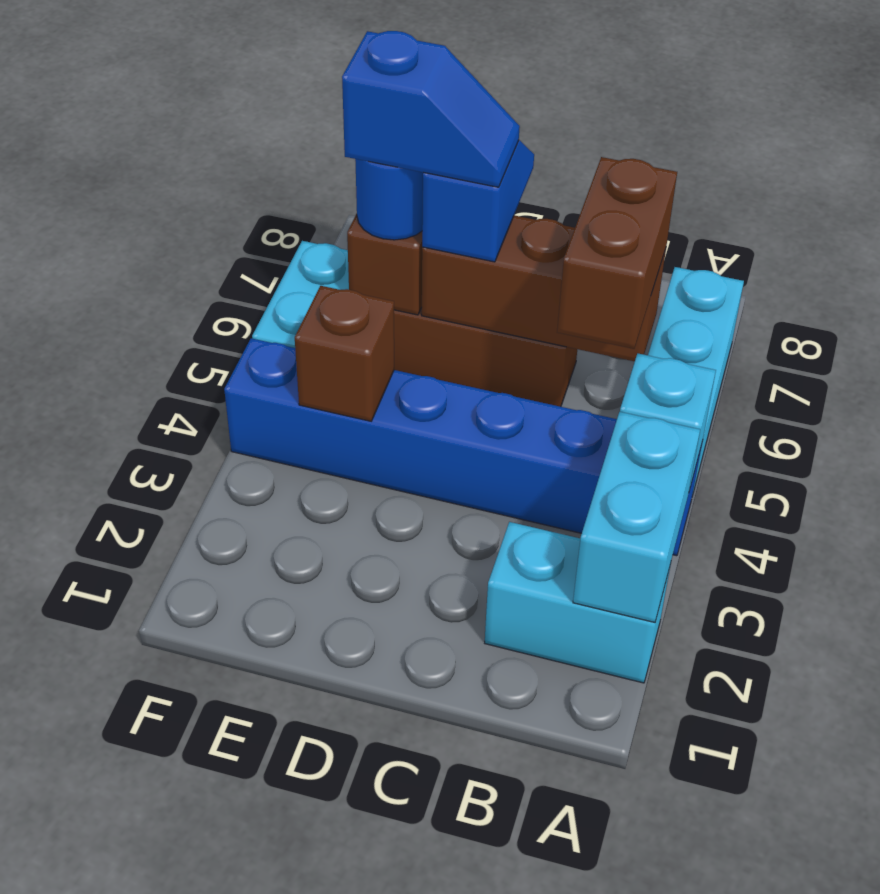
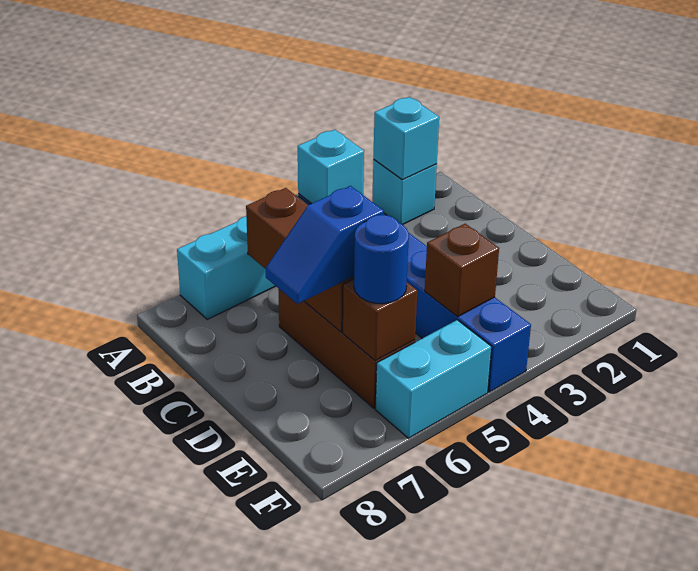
cyan 1x2 brick [485,522,671,683] -> cyan 1x1 brick [372,160,437,225]
cyan 1x2 brick [573,412,700,622] -> cyan 1x1 brick [373,97,439,180]
brown 1x2 brick [557,157,677,349] -> none
blue 1x2 slope [342,31,520,187] -> none

